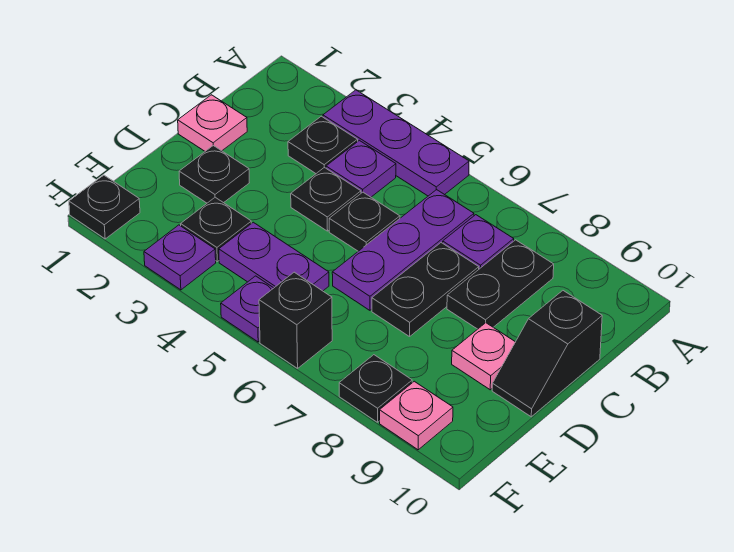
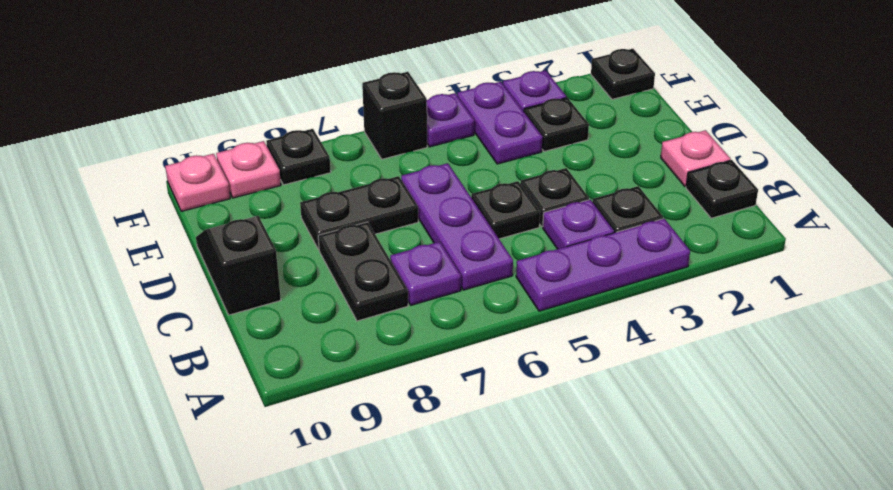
black 1x2 plate [372,243,479,337] -> black 1x2 plate turned to [300,176,418,250]
black 1x1 plate [179,146,249,203] -> black 1x1 plate moved to [686,160,758,218]
pink 1x1 plate [452,323,515,390] -> pink 1x1 plate moved to [165,154,230,211]
purple 1x2 plate [219,222,329,291] -> purple 1x2 plate turned to [457,82,543,164]

